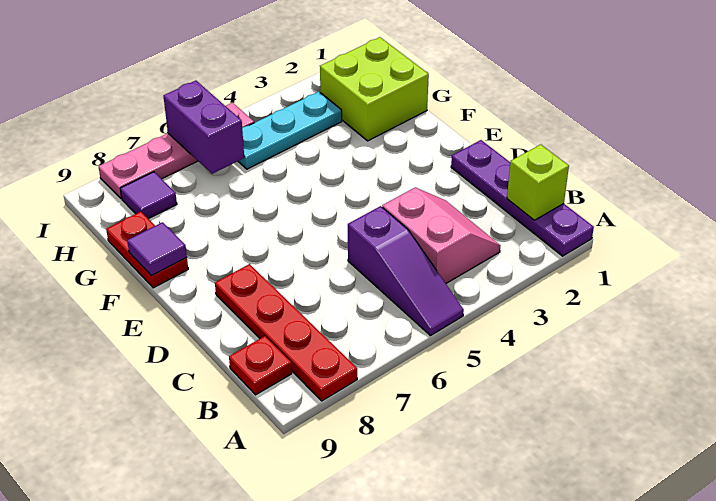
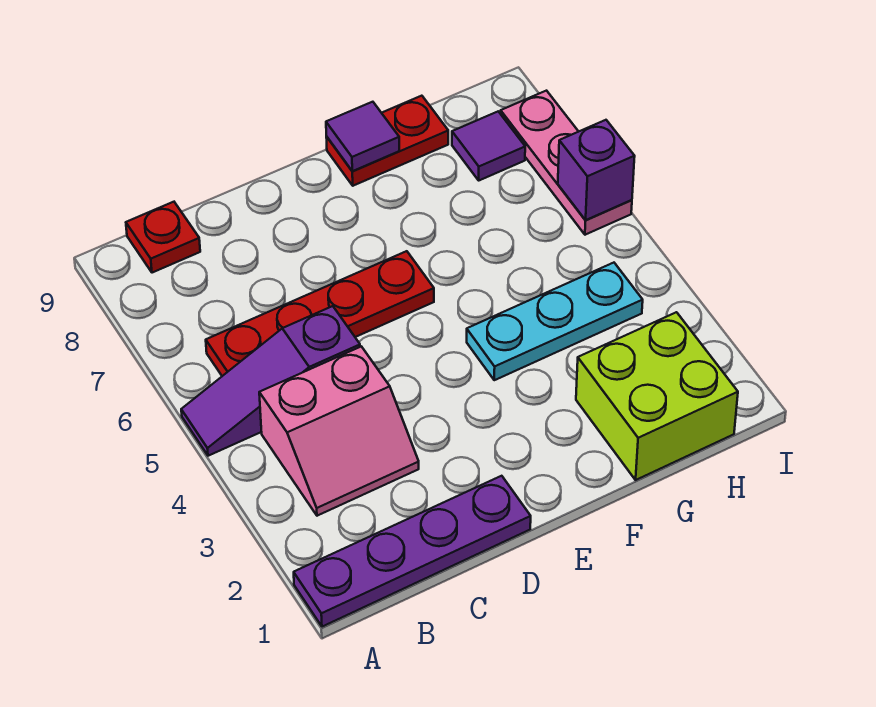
red 1x4 plate [215,264,357,401] -> red 1x4 plate moved to [206,251,434,376]
lime 1x1 brick [507,144,569,220] -> none
cyan 1x3 plate [238,92,342,169] -> cyan 1x3 plate turned to [467,263,643,380]
purple 1x2 brick [164,81,244,174] -> purple 1x1 brick [558,120,635,220]
pink 1x4 plate [99,103,254,199] -> pink 1x3 plate [501,91,632,235]

